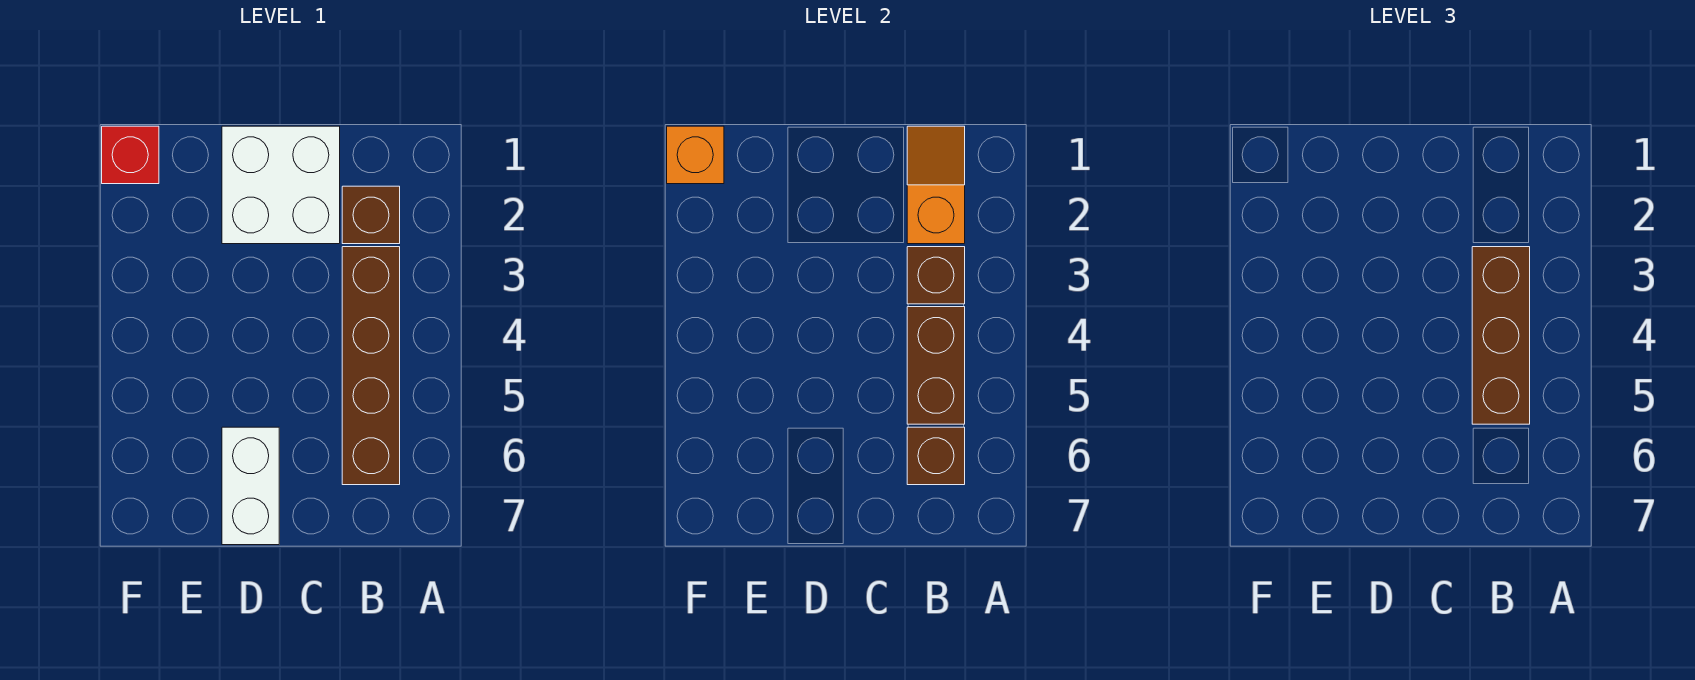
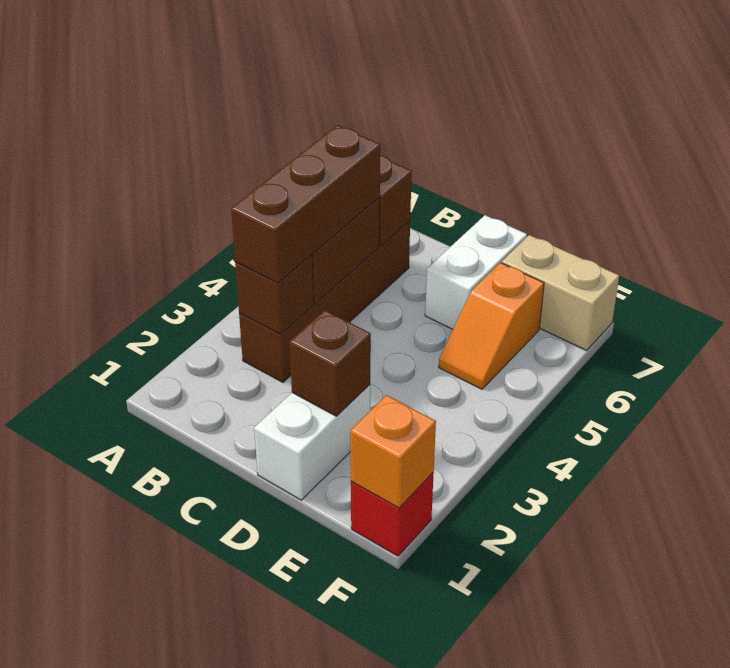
orange 1x2 slope [907,126,965,244] -> orange 1x2 slope moved to [439,263,544,389]
brown 1x1 brick [342,186,400,244] -> brown 1x1 brick moved to [290,310,371,416]
white 2x2 brick [222,126,340,244] -> white 1x2 brick [254,385,370,500]
none -> tan 1x2 brick [502,235,619,351]

